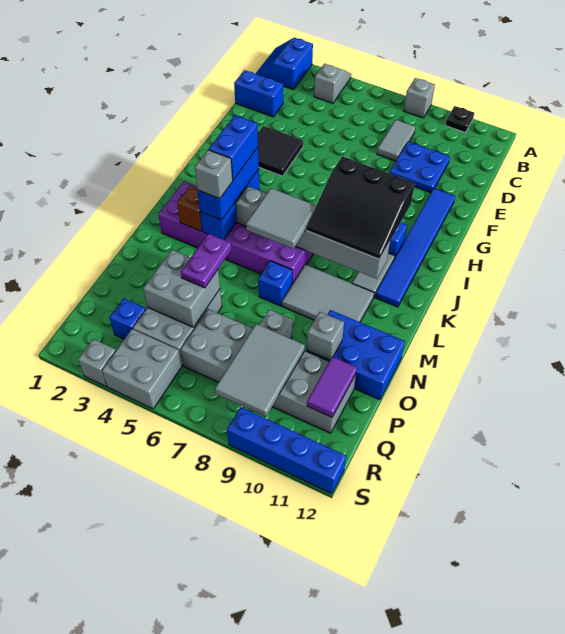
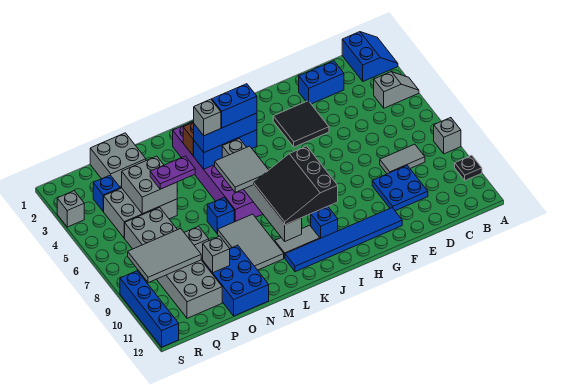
blue 2x2 slope [256,38,313,90] -> blue 2x2 slope turned to [342,32,398,81]
blue 1x2 brick [234,70,283,117] -> blue 1x2 brick turned to [299,61,344,104]
purple 1x2 tile [307,357,357,417] -> none
grey 2x2 brick [102,329,182,409] -> grey 2x2 brick moved to [90,133,146,187]

